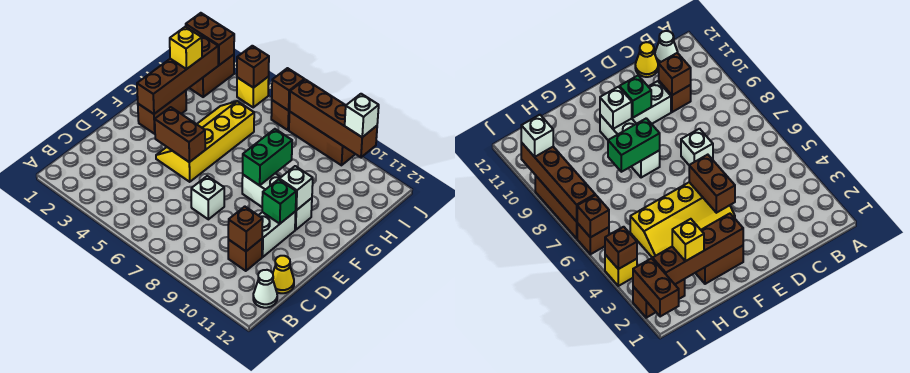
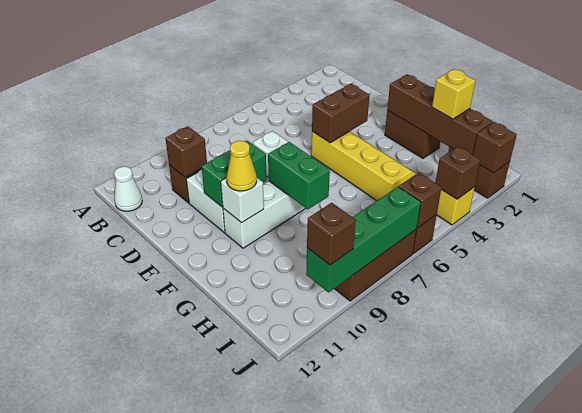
yellow 1x1 cone [273,256,294,293] -> yellow 1x1 cone moved to [226,141,257,191]
green 1x1 brick [262,179,296,224] -> green 1x2 brick [202,141,267,207]
brown 1x2 brick [186,13,234,65] -> brown 1x1 brick [473,122,517,173]
brown 1x4 brick [290,80,377,157] -> green 1x4 brick [306,187,421,292]
white 1x1 brick [345,94,379,137] -> brown 1x1 brick [307,203,356,265]

